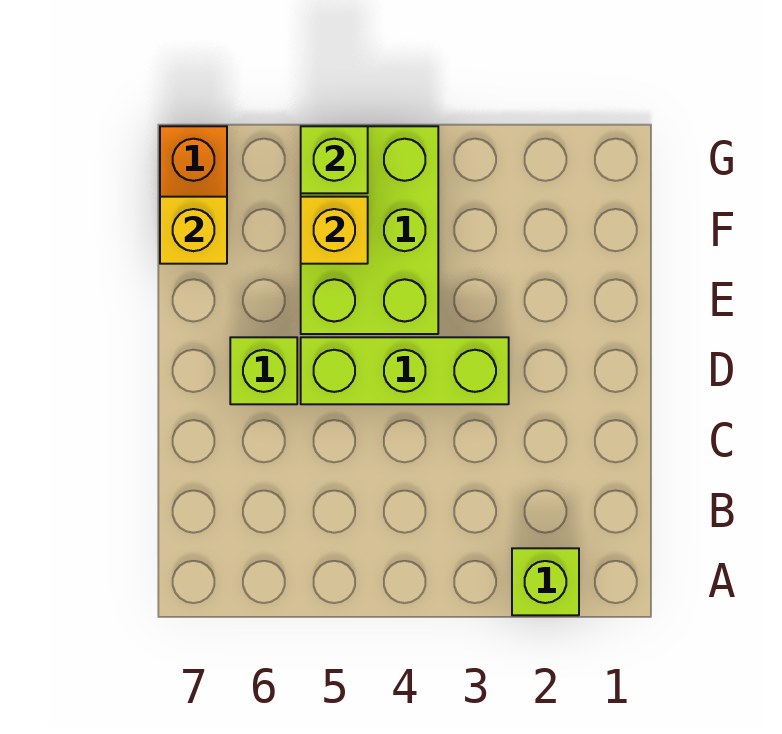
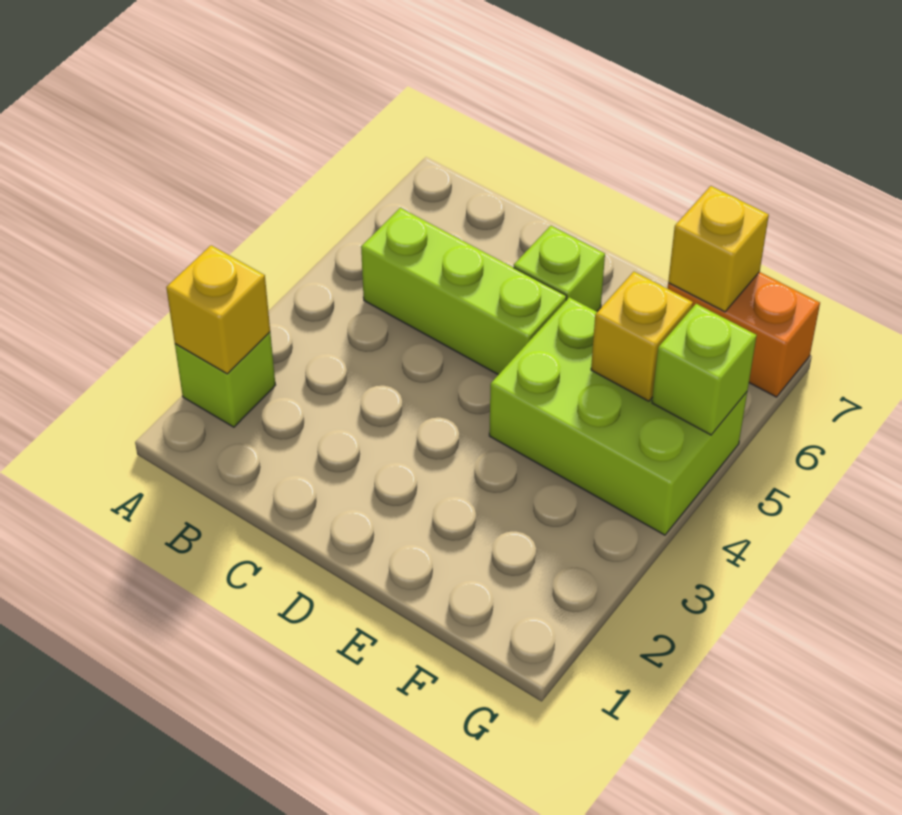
none -> yellow 1x1 brick [166,245,270,374]
lime 1x3 brick [301,337,509,404] -> lime 1x3 brick turned to [361,208,567,375]

